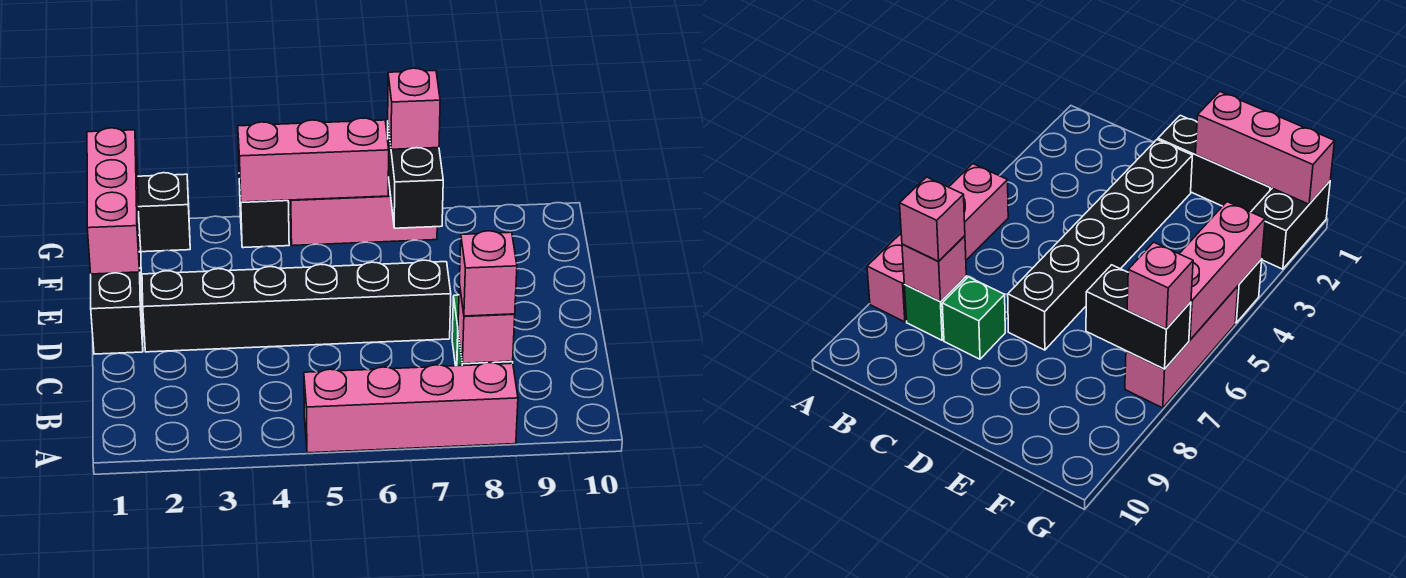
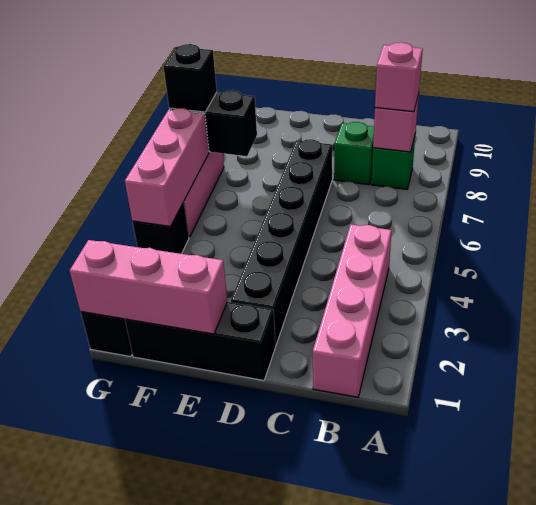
pink 1x4 brick [304,363,518,453] -> pink 1x4 brick moved to [313,225,392,397]
pink 1x1 brick [388,68,440,149] -> black 1x1 brick [163,44,217,112]

